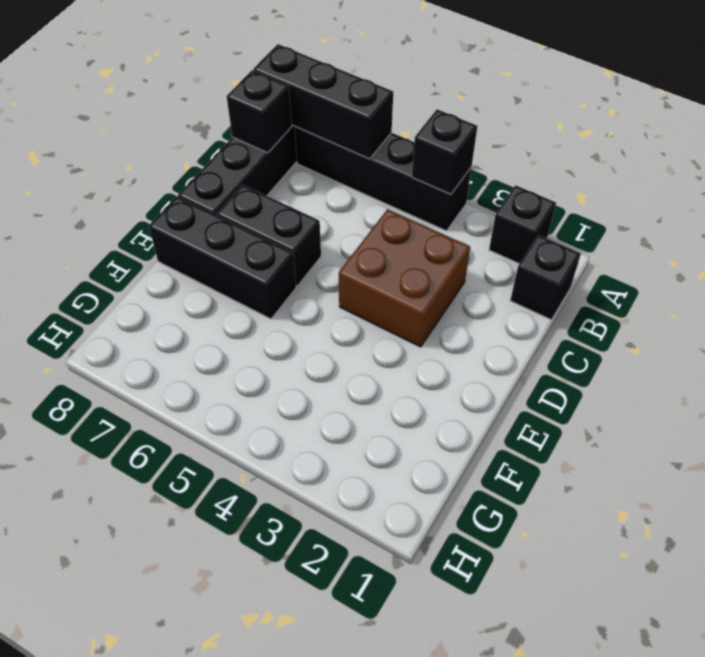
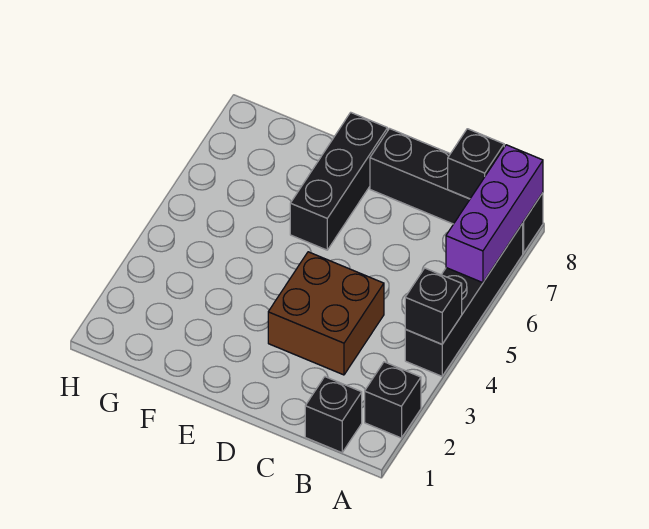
black 1x3 brick [253,44,393,159] -> purple 1x3 brick [446,145,543,283]
black 1x2 brick [216,185,321,286] -> none

